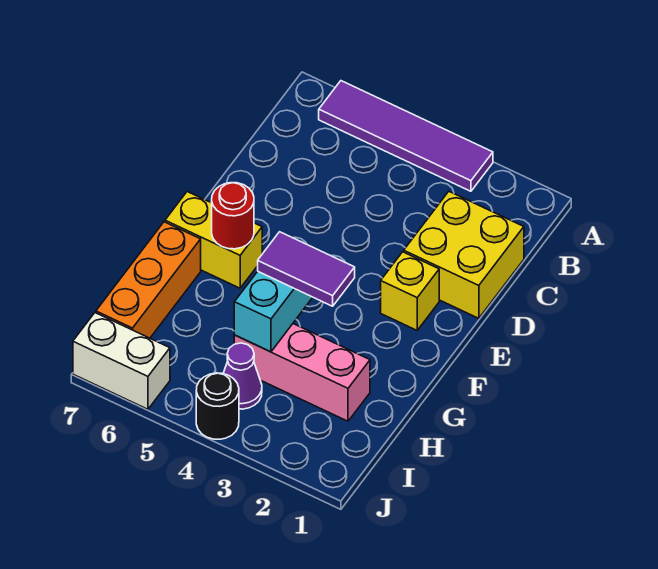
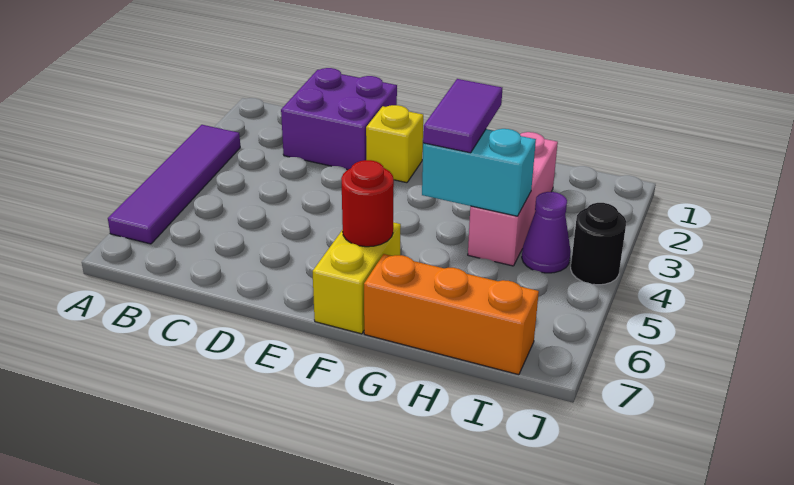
yellow 2x2 brick [404,192,524,318] -> purple 2x2 brick [281,68,397,170]
white 1x2 brick [73,313,170,409] -> none

